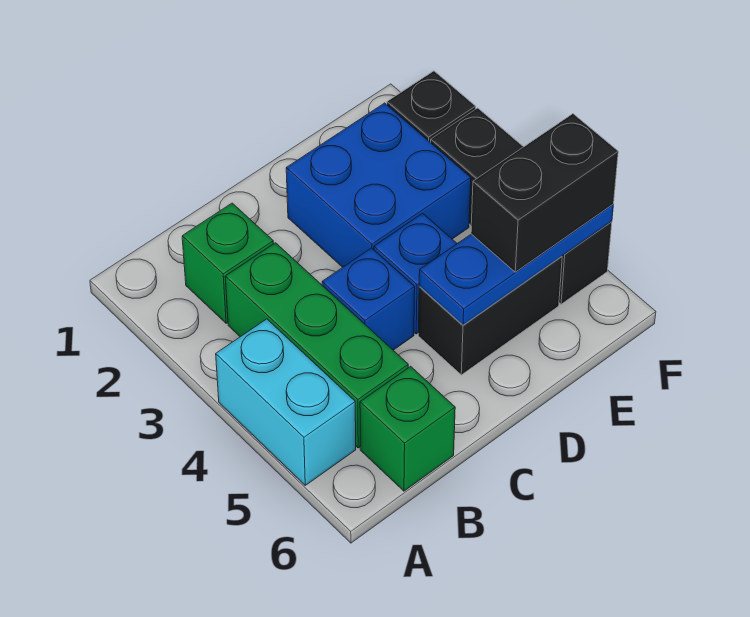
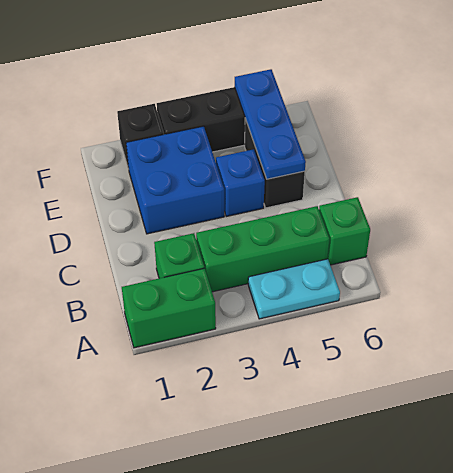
none -> green 1x2 brick [122,268,216,348]
cyan 1x2 brick [216,319,356,485] -> cyan 1x2 plate [248,259,340,319]
blue 1x1 brick [322,248,415,350] -> none
black 1x2 brick [471,114,618,272] -> none

